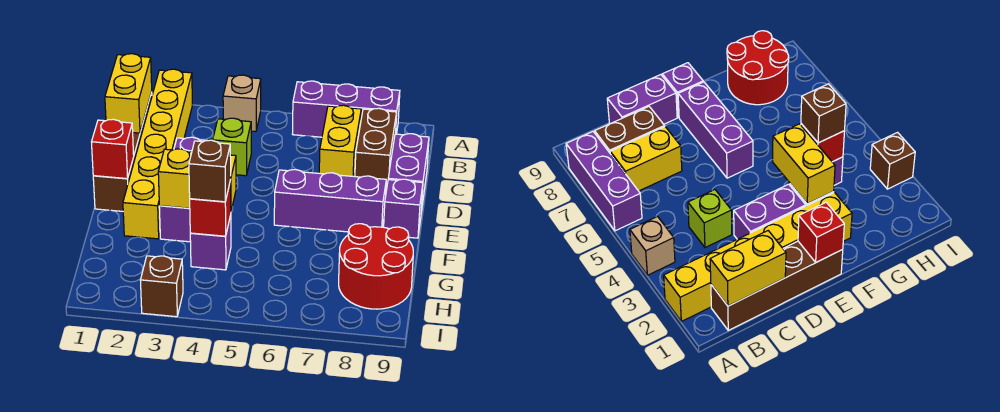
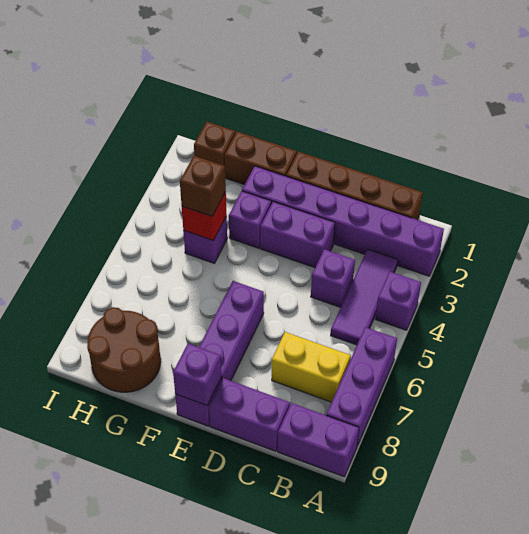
yellow 1x6 brick [123,69,192,239] -> purple 1x6 brick [242,166,444,276]
tan 1x1 brick [223,75,261,132] -> purple 1x1 brick [376,272,421,330]
none -> purple 1x2 brick [278,403,359,477]
yellow 1x2 brick [105,54,152,133] -> none
none -> purple 1x3 tile [331,249,398,345]
brown 1x2 brick [355,108,397,188] -> brown 1x2 brick moved to [224,132,297,185]
lime 1x1 brick [213,118,251,176] -> purple 1x1 brick [311,249,355,307]
red 1x1 brick [92,119,134,179] -> none
none -> purple 1x1 brick [173,344,221,406]
yellow 1x2 brick [158,149,236,210] -> none
red 2x2 round brick [339,224,413,309] -> brown 2x2 round brick [87,307,161,392]
brown 1x1 brick [140,256,183,317] -> brown 1x1 brick moved to [194,122,235,166]

